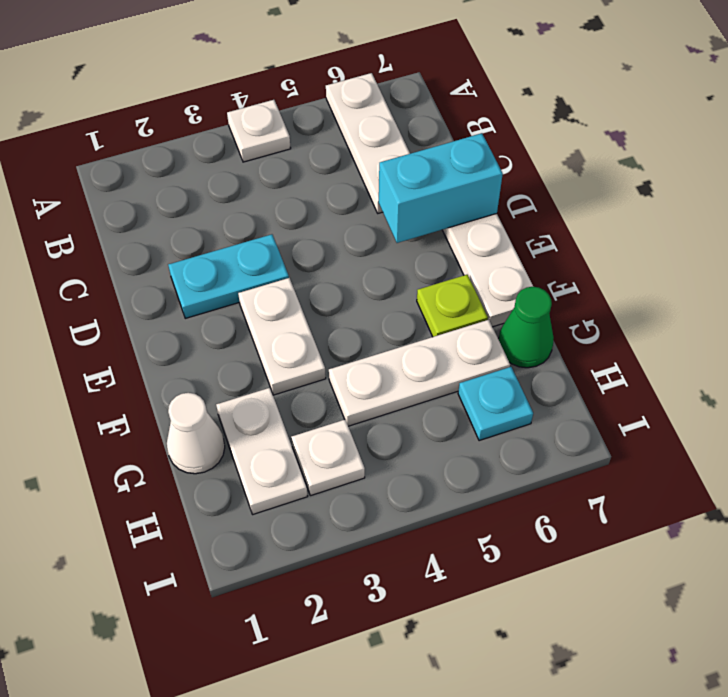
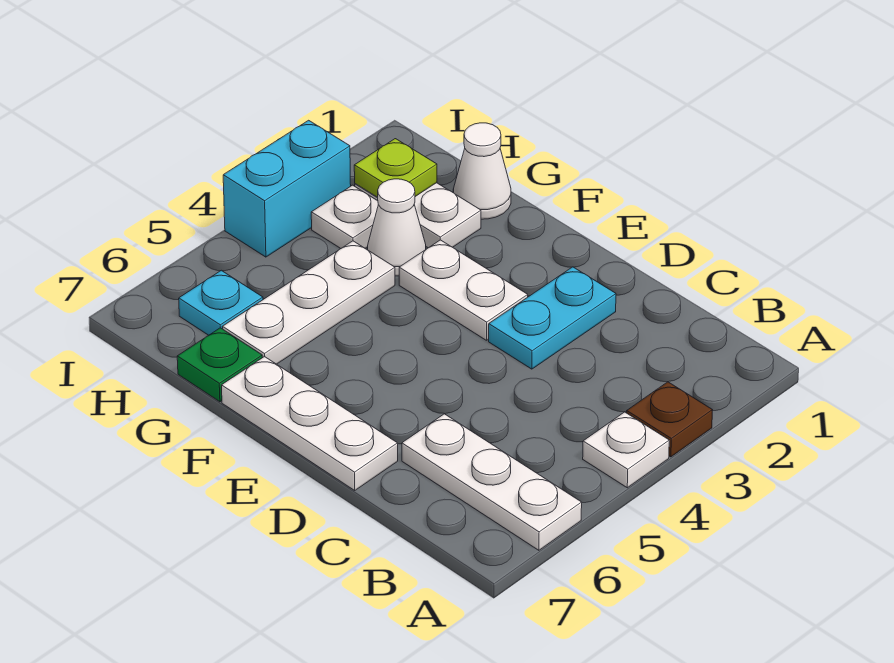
none -> brown 1x1 plate [627,382,713,457]
cyan 1x2 brick [379,133,503,243] -> cyan 1x2 brick moved to [223,120,351,257]
lime 1x1 plate [417,275,488,337] -> lime 1x1 plate moved to [354,139,437,197]
none -> white 1x1 cone [368,179,426,276]
green 1x1 cone [499,287,554,368] -> green 1x1 plate [177,328,262,402]

